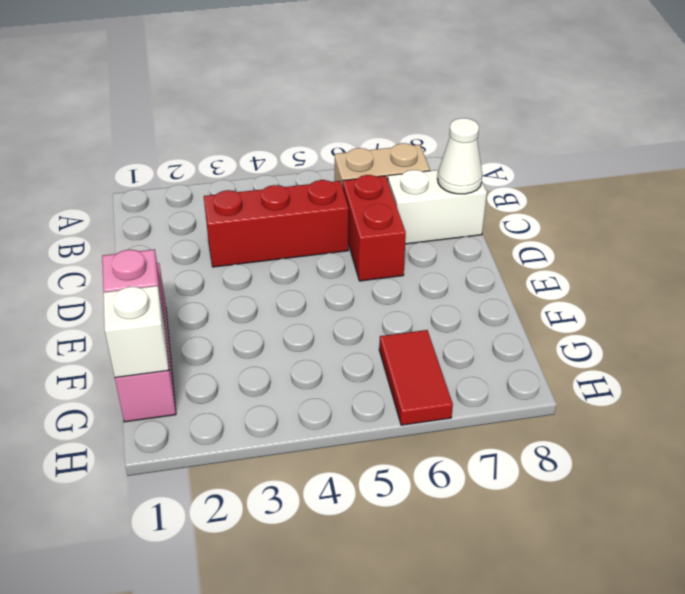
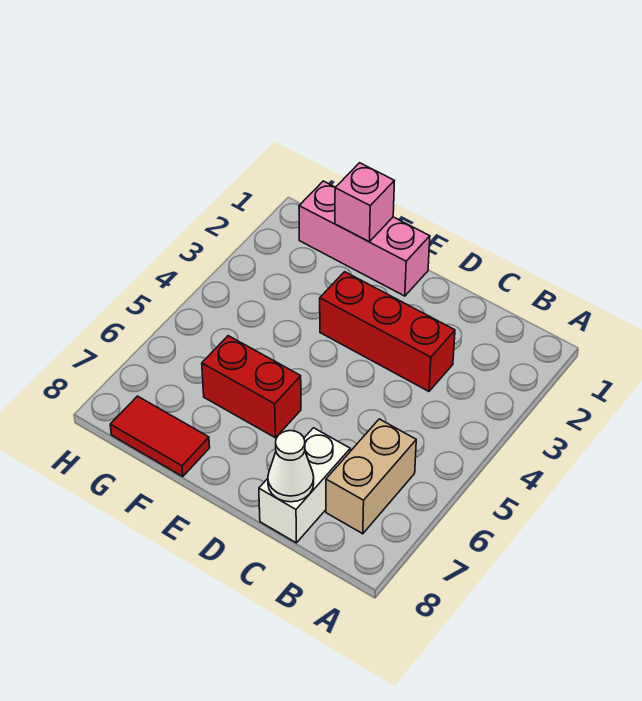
red 1x3 brick [204,180,349,267] -> red 1x3 brick turned to [320,272,455,391]
red 1x2 brick [343,175,406,281] -> red 1x2 brick moved to [202,336,301,438]
white 1x1 brick [103,286,169,378] -> none
red 1x2 tile [379,330,453,425] -> red 1x2 tile moved to [110,396,210,476]

